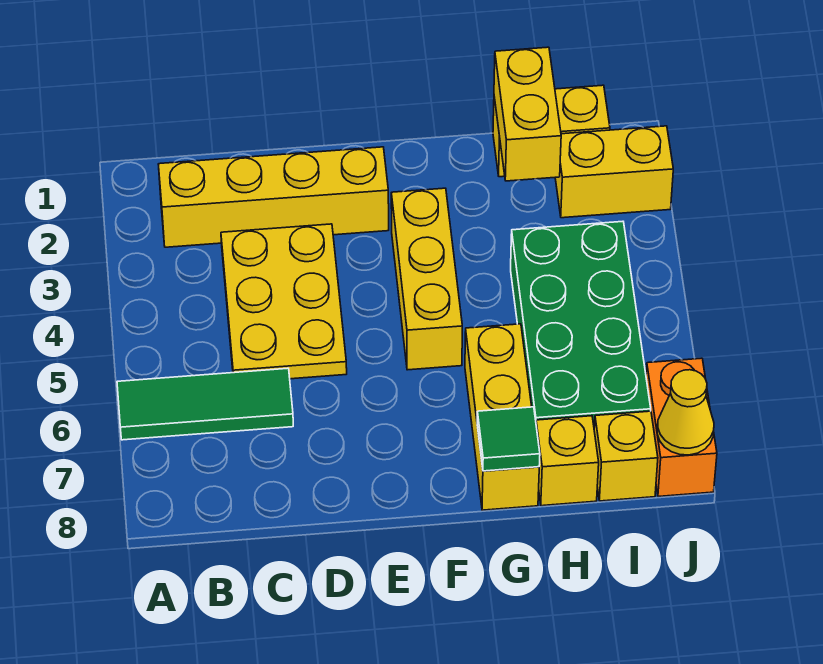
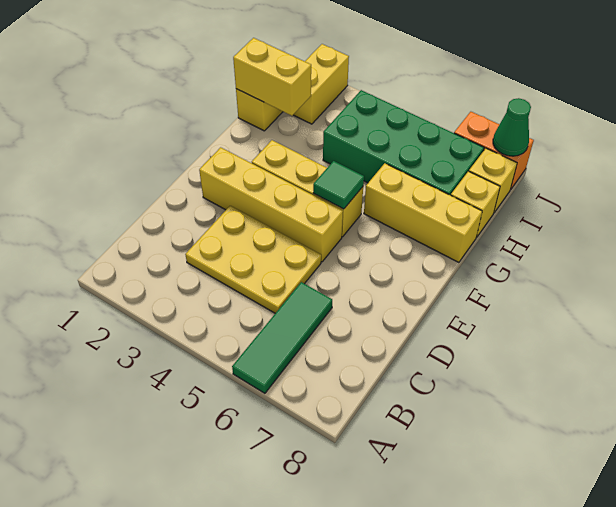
yellow 1x4 brick [158,147,389,247] -> yellow 1x4 brick turned to [199,147,343,262]
green 1x1 tile [477,407,540,471] -> green 1x1 tile moved to [313,161,364,209]
yellow 1x1 cone [657,370,714,455] -> green 1x1 cone [493,98,531,156]

